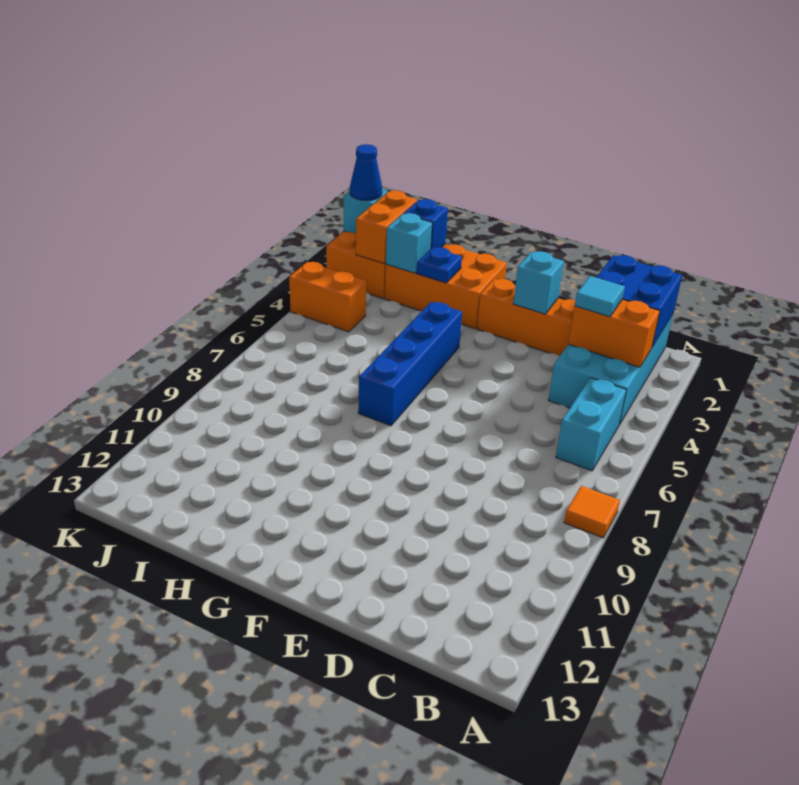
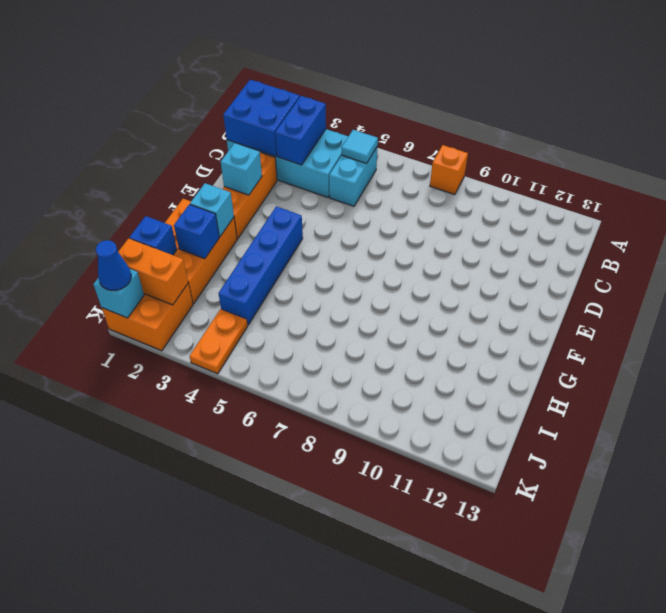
orange 1x1 tile [564,486,620,538] -> orange 1x1 brick [430,145,468,195]
orange 1x2 brick [568,299,660,367] -> blue 1x2 brick [275,96,326,165]
cyan 1x2 brick [556,378,626,471] -> cyan 1x2 brick turned to [329,147,377,206]
cyan 1x1 tile [575,276,625,317] -> cyan 1x1 tile moved to [342,130,378,164]
blue 1x4 brick [358,302,462,426] -> blue 1x4 brick turned to [218,206,303,325]
blue 1x1 plate [417,247,462,283] -> blue 1x1 brick [174,204,219,259]
cyan 1x1 brick [386,213,432,273] -> cyan 1x1 brick moved to [190,183,234,237]
orange 1x2 brick [289,262,366,332] -> orange 1x2 plate [190,309,248,374]

